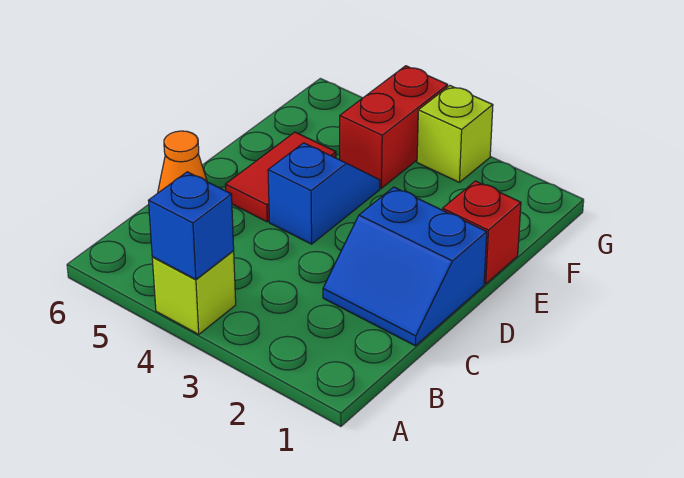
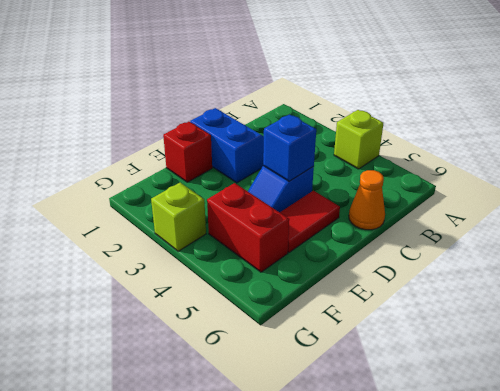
blue 1x1 brick [148,172,234,279] -> blue 1x1 brick moved to [263,115,316,181]
red 1x2 brick [340,66,448,188] -> red 1x2 brick turned to [207,183,289,272]

